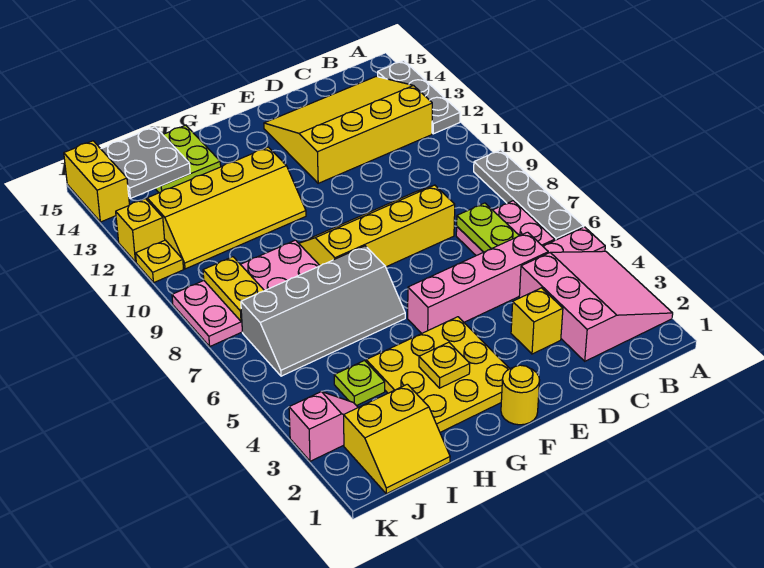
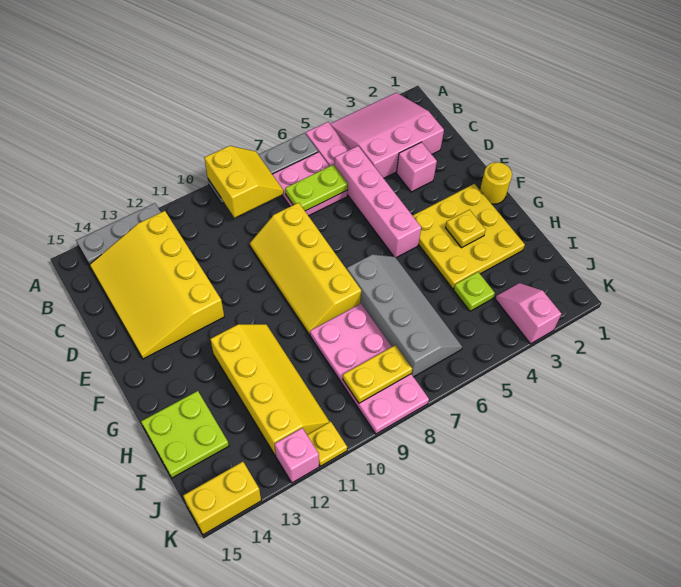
yellow 1x1 brick [511,288,563,354] -> pink 1x1 brick [396,142,437,192]
yellow 2x2 slope [344,384,450,494] -> yellow 2x2 slope moved to [204,146,284,218]
grey 2x2 plate [101,127,190,198] -> none
yellow 1x1 brick [116,199,165,262] -> pink 1x1 brick [275,428,319,483]

